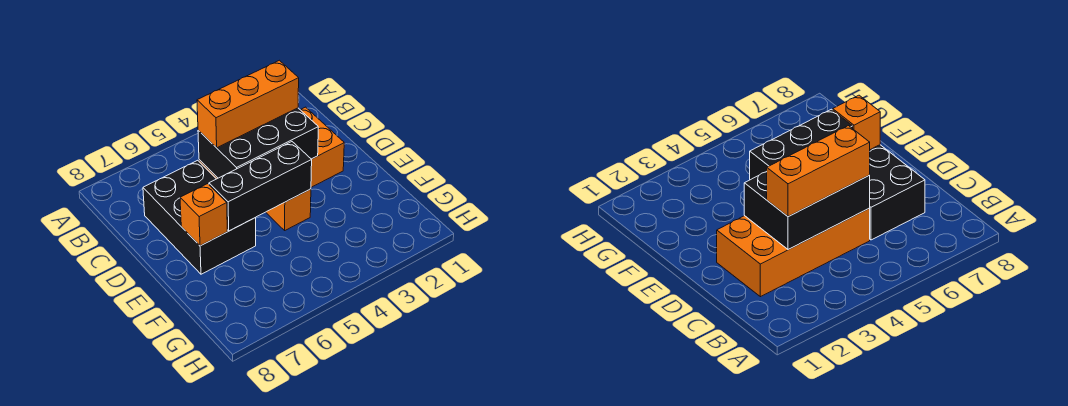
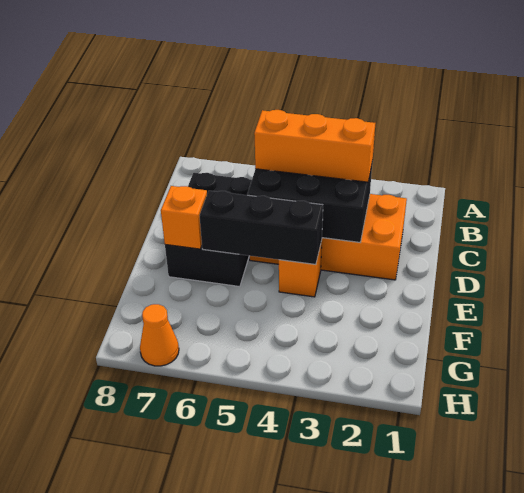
none -> orange 1x1 cone [140,304,179,366]

